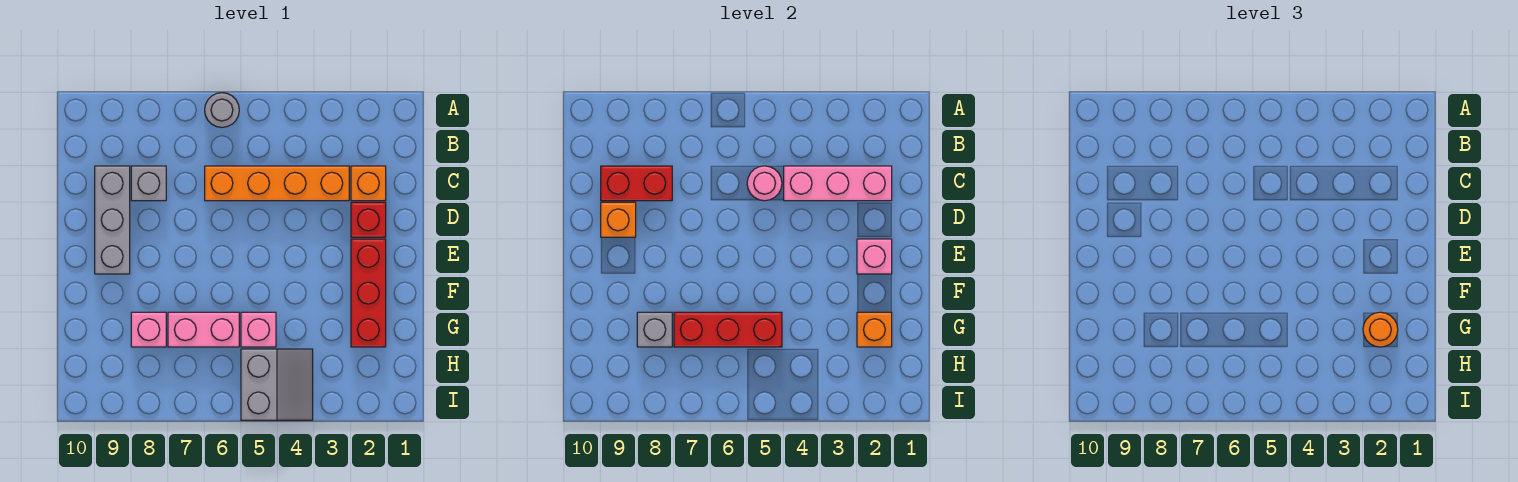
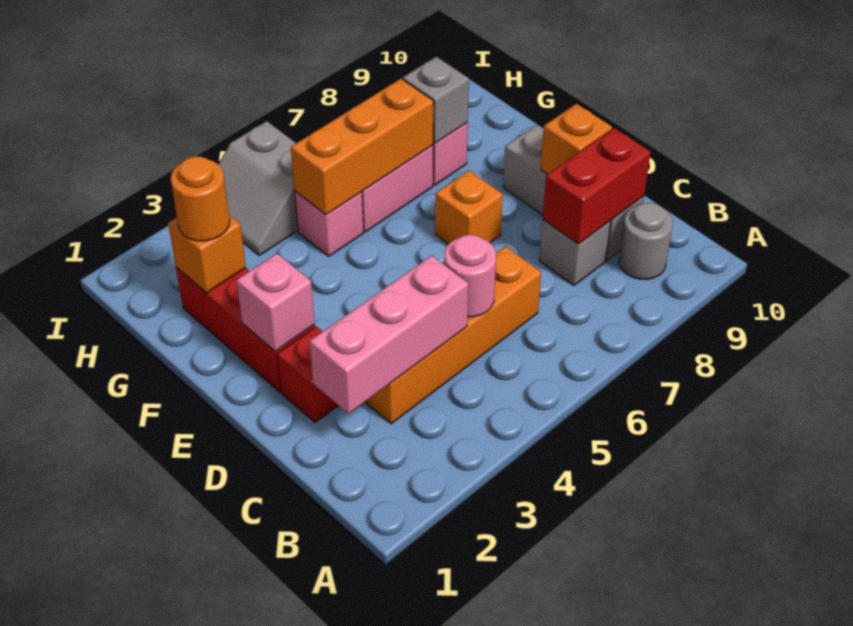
grey 1x1 round brick [205,93,239,127] -> grey 1x1 round brick moved to [619,203,673,279]
orange 1x1 brick [351,166,386,201] -> orange 1x1 brick moved to [435,170,503,244]
red 1x3 brick [674,312,782,347] -> orange 1x3 brick [291,79,434,215]

